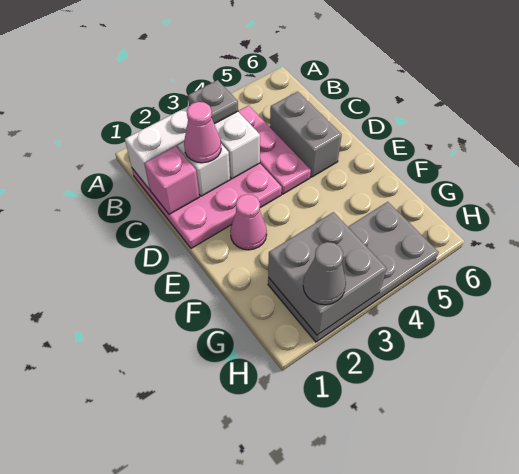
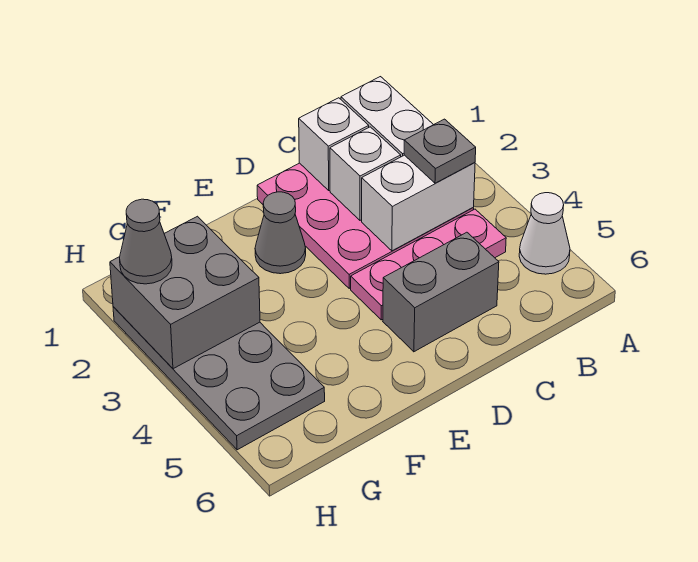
none -> white 1x1 cone [519,193,570,274]
pink 1x1 brick [144,147,199,214] -> white 1x1 brick [299,98,369,190]
pink 1x1 cone [184,102,221,163] -> none
pink 1x1 cone [230,194,267,250] -> grey 1x1 cone [255,192,306,274]

